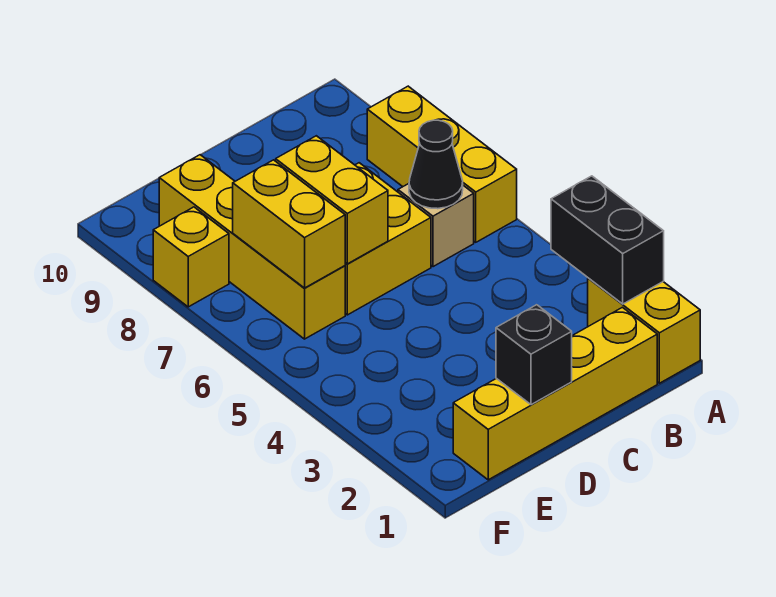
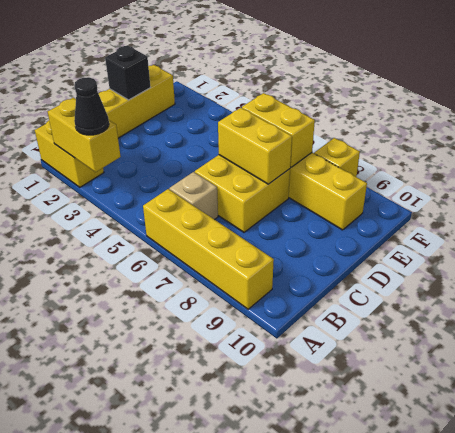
black 1x2 brick [551,176,664,304] -> yellow 1x2 brick [48,98,121,172]
yellow 1x3 brick [367,86,517,242] -> yellow 1x4 brick [143,189,274,309]
black 1x1 cone [409,120,463,209] -> black 1x1 cone moved to [74,77,109,135]

